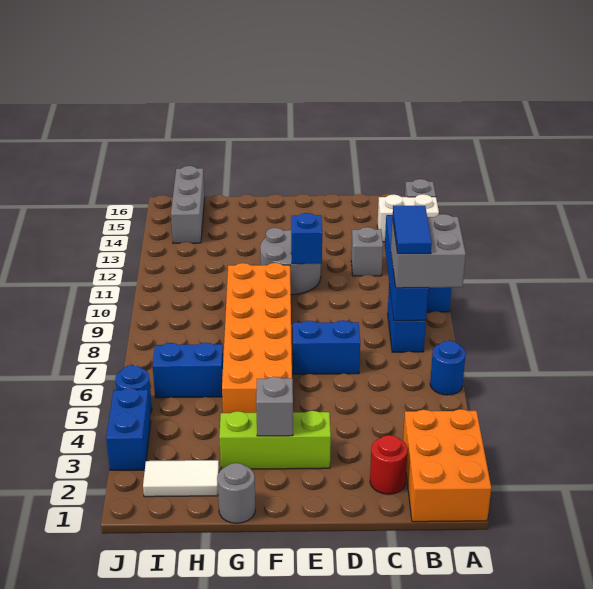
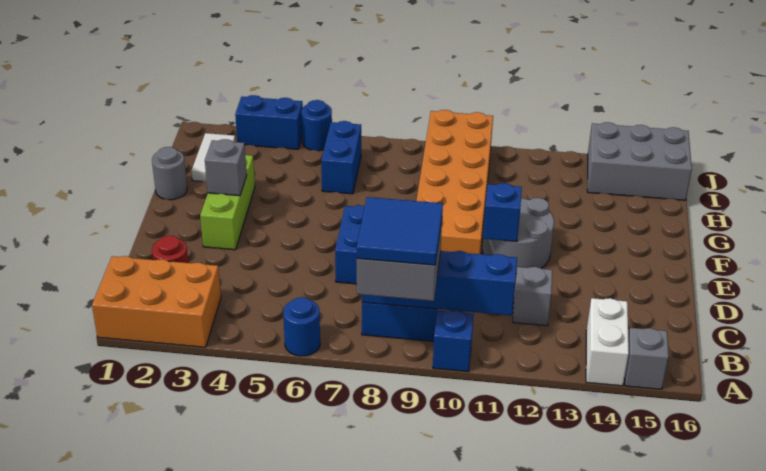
blue 1x2 tile [393,206,432,254] -> blue 2x2 tile [357,197,443,265]
orange 2x6 brick [222,263,292,413] -> orange 2x6 brick turned to [416,110,493,254]
grey 1x3 brick [171,166,205,243] -> grey 2x3 brick [587,122,692,200]

